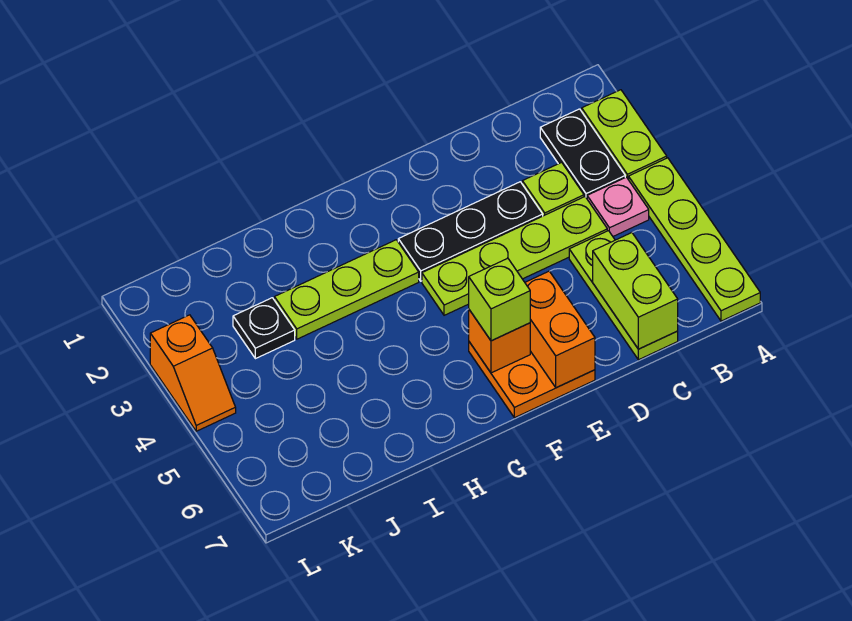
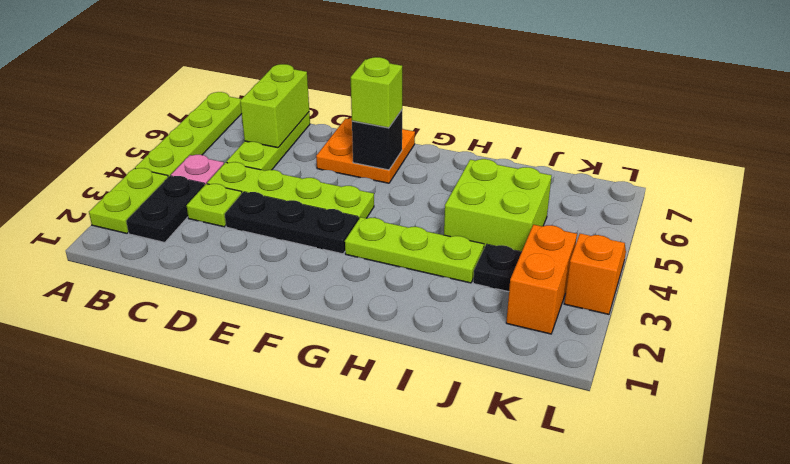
orange 1x2 brick [525,271,595,388] -> orange 1x2 brick moved to [506,225,577,334]
orange 1x1 brick [469,310,530,373] -> black 1x1 brick [352,110,402,170]
none -> lime 2x2 brick [444,159,552,252]

